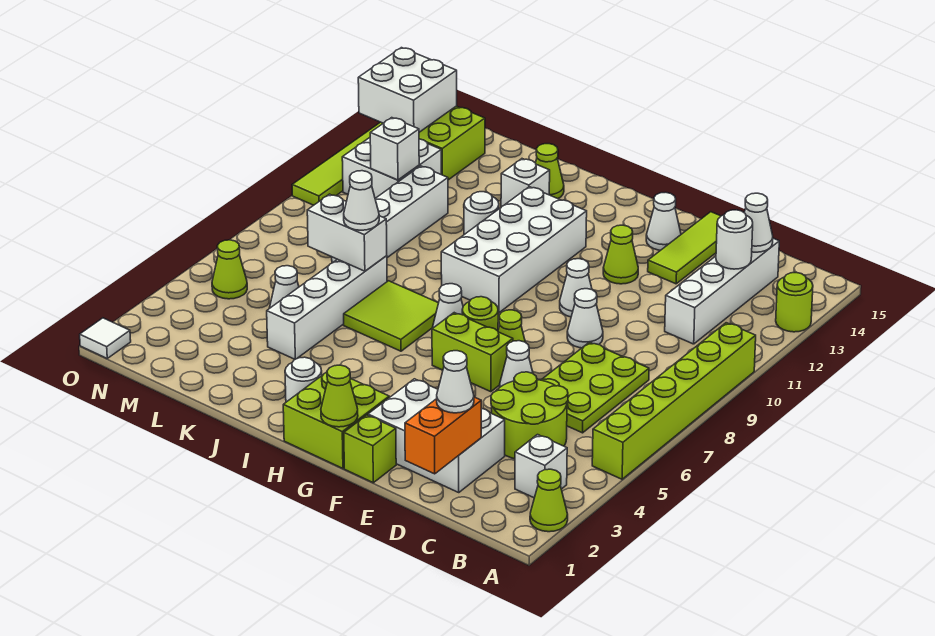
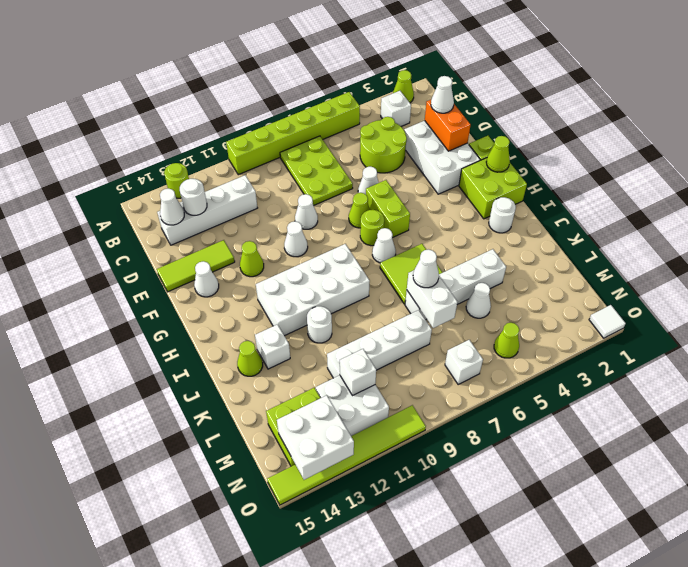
lime 2x3 plate [541,342,649,433] -> lime 2x3 plate turned to [280,136,353,206]
orange 1x2 brick [405,397,481,474] -> orange 1x2 brick turned to [425,100,470,151]
none -> white 1x1 brick [445,340,483,384]

